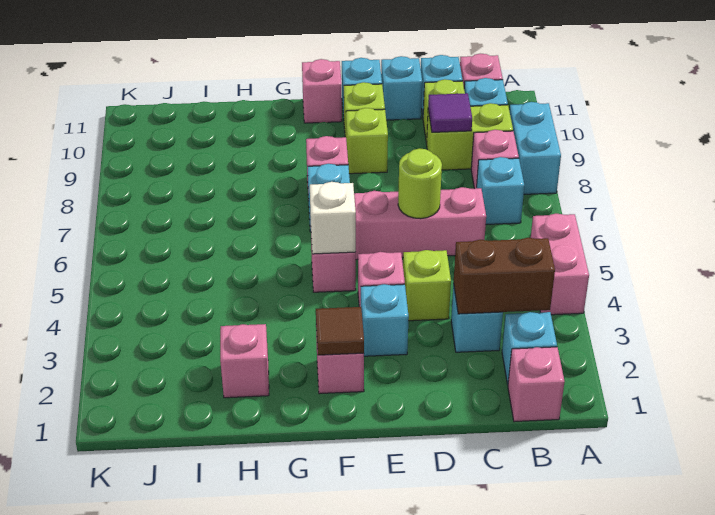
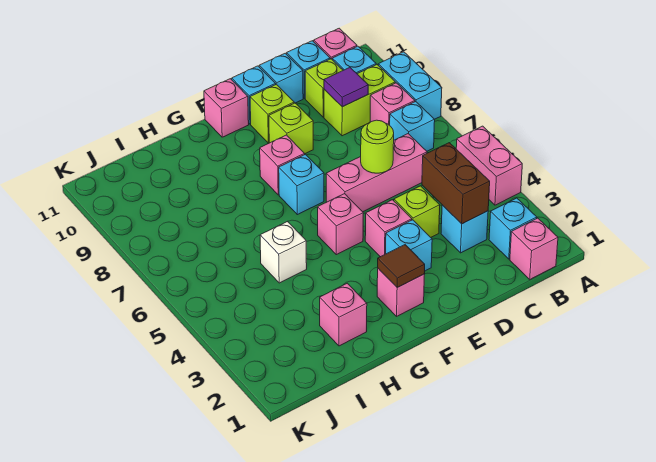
brown 1x2 brick [454,238,555,314] -> brown 1x2 brick turned to [422,143,490,224]
white 1x1 brick [310,182,356,254] -> white 1x1 brick moved to [260,221,307,283]

